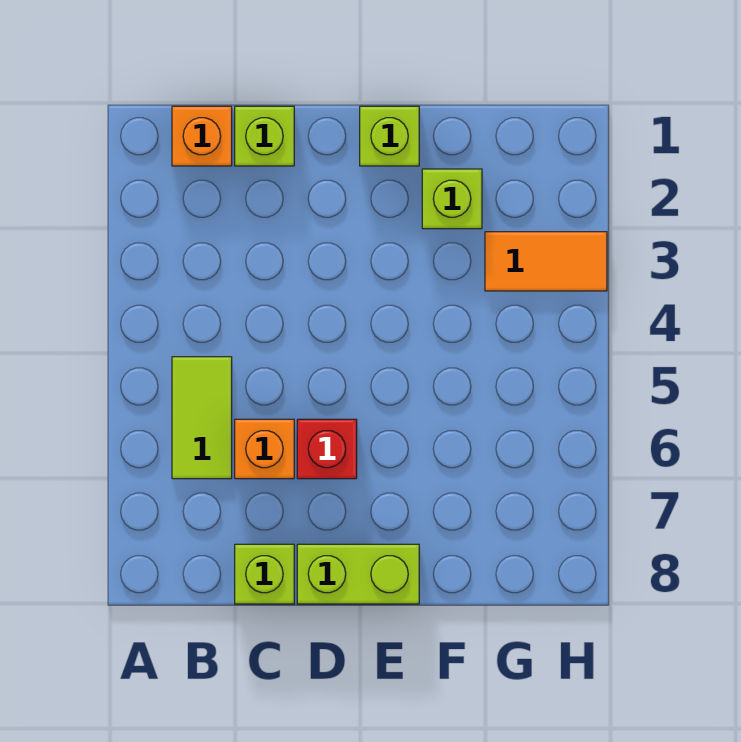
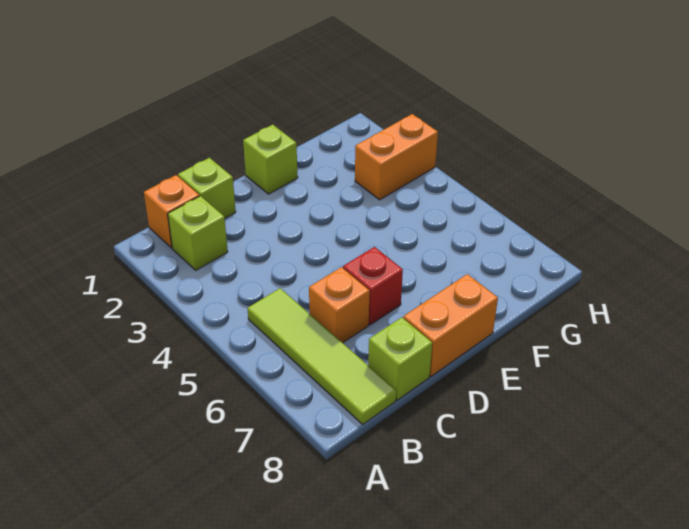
lime 1x2 tile [172,357,232,479] -> lime 1x4 tile [247,288,396,424]
lime 1x2 brick [297,544,419,604] -> orange 1x2 brick [403,274,498,376]
lime 1x1 brick [422,169,482,229] -> lime 1x1 brick moved to [168,196,228,270]
orange 1x2 tile [485,232,607,291] -> orange 1x2 brick [355,114,438,200]

